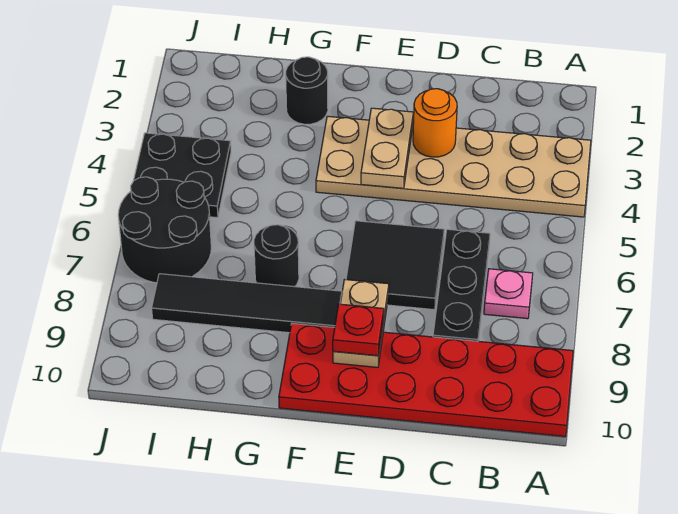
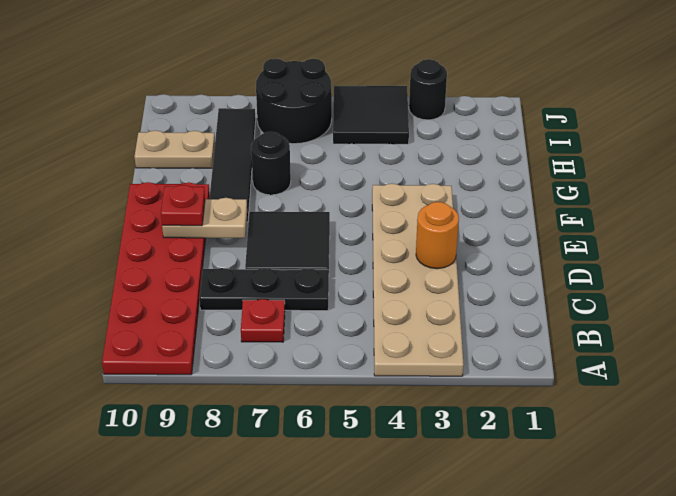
pink 1x1 plate [484,269,533,319] -> red 1x1 plate [241,299,285,342]
tan 1x2 plate [361,108,413,188] -> tan 1x2 plate moved to [134,131,215,168]
black 1x1 round brick [286,57,328,124] -> black 1x1 round brick moved to [409,59,447,120]
black 2x2 plate [134,133,231,218] -> black 2x2 tile [333,86,409,144]

